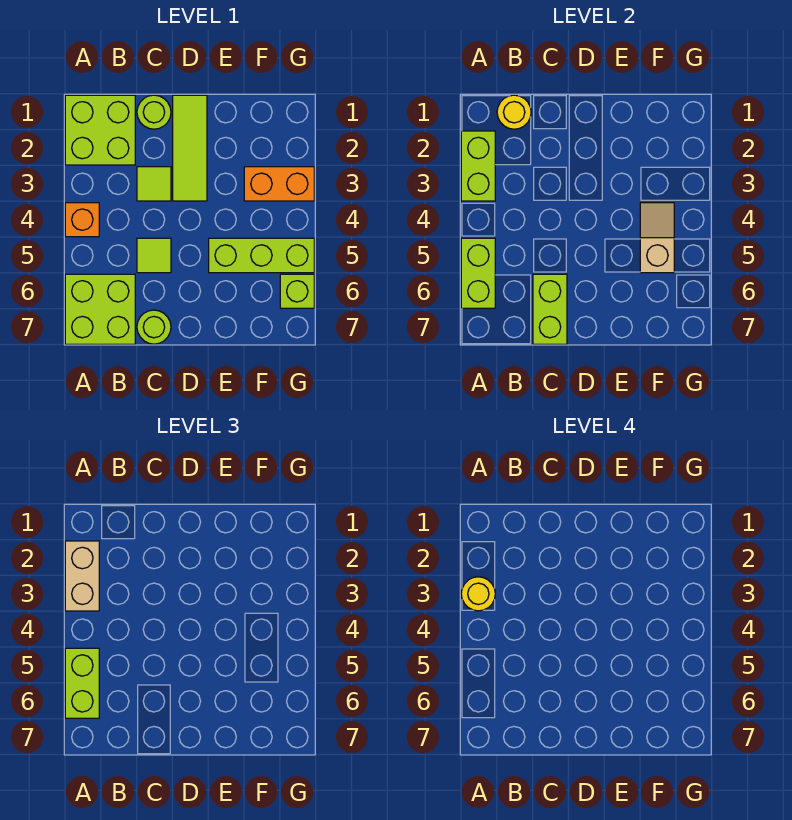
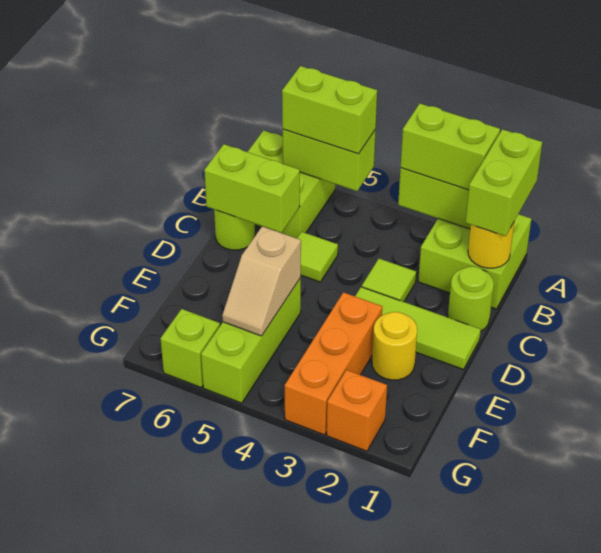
none -> lime 1x2 brick [465,129,542,236]
tan 1x2 brick [65,541,99,611] -> lime 1x2 brick [400,104,500,190]
yellow 1x1 round brick [461,577,495,611] -> yellow 1x1 round brick moved to [372,312,417,380]
orange 1x1 brick [65,203,99,237] -> orange 1x1 brick moved to [327,370,387,451]
orange 1x2 brick [244,167,314,201] -> orange 1x3 brick [285,292,382,435]
tan 1x2 slope [640,203,674,273] -> tan 1x2 slope turned to [222,226,301,336]

